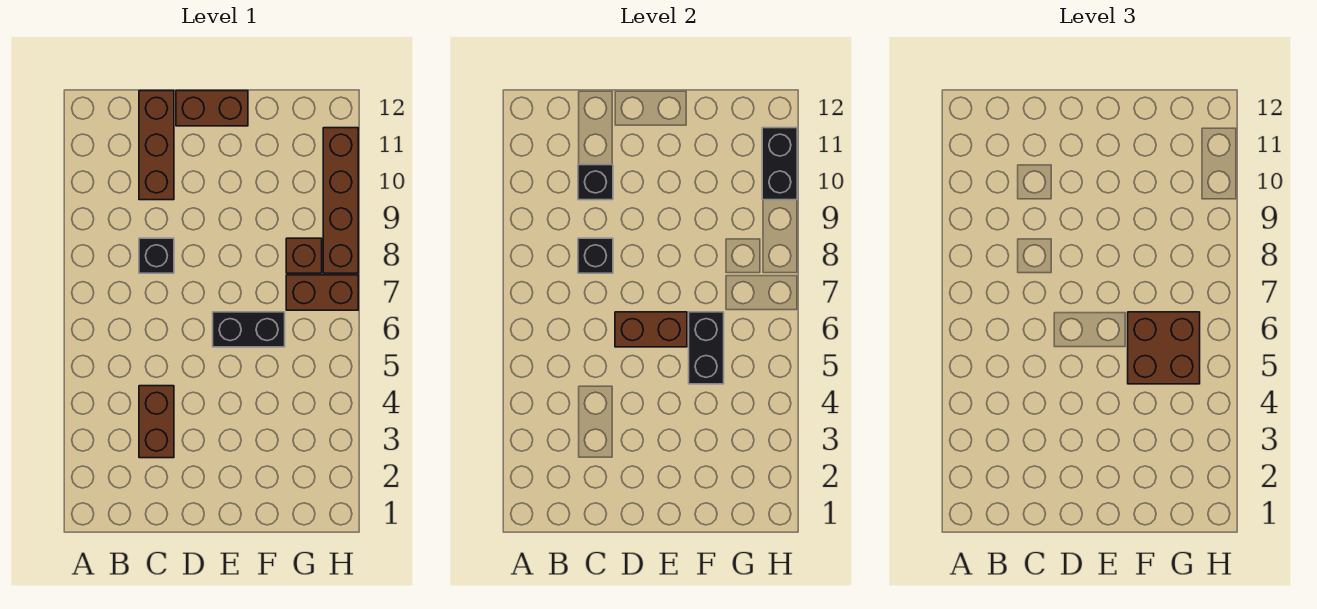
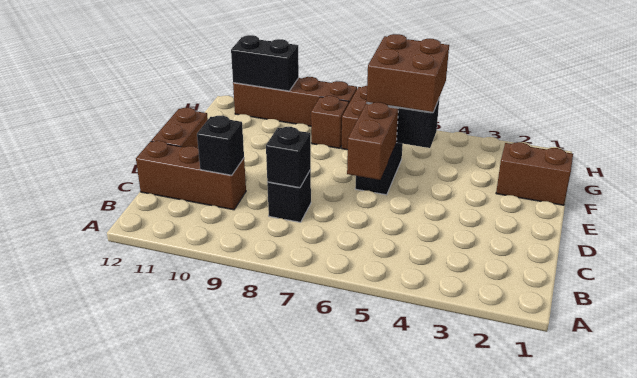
brown 1x2 brick [139,386,174,458] -> brown 1x2 brick moved to [496,142,573,205]

